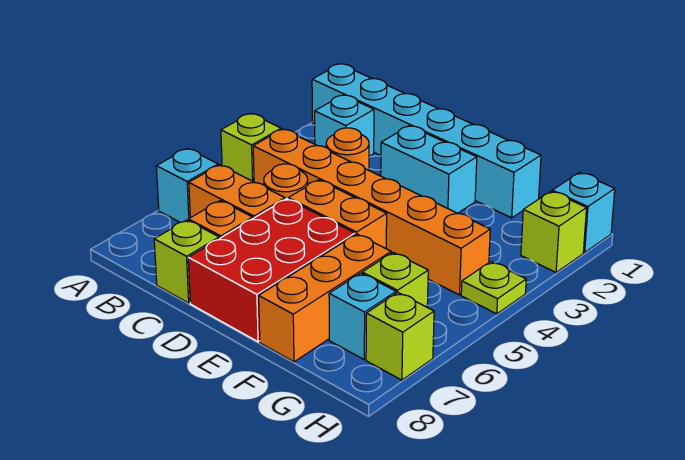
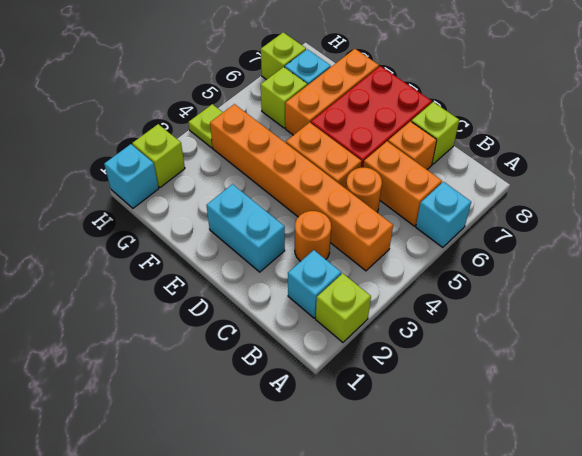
cyan 1x6 brick [312,64,541,218] -> none
lime 1x1 brick [221,114,281,182] -> lime 1x1 brick moved to [316,273,371,342]

